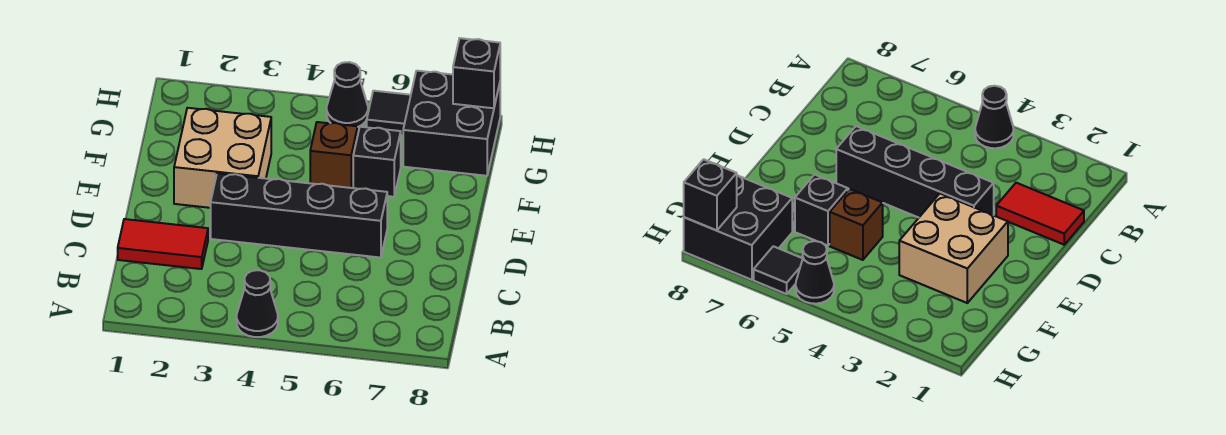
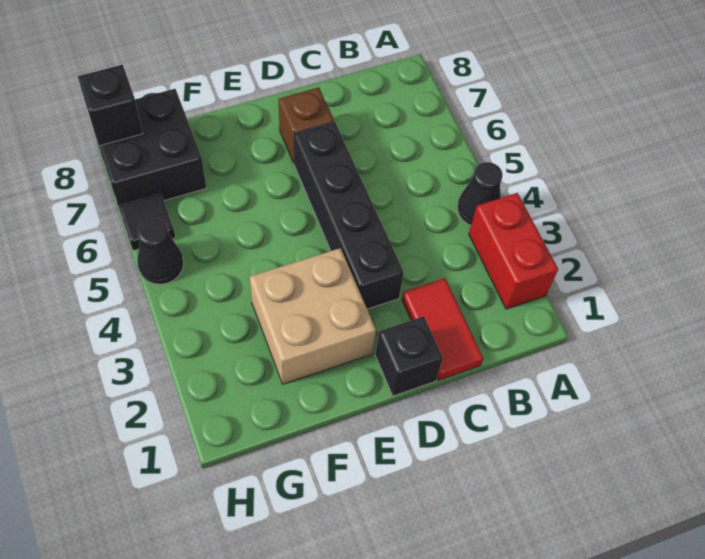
none -> red 1x2 brick [469,193,558,309]
brown 1x1 brick [310,122,358,188] -> brown 1x1 brick moved to [279,87,334,163]
black 1x1 brick [353,127,401,197] -> black 1x1 brick moved to [375,316,443,396]

